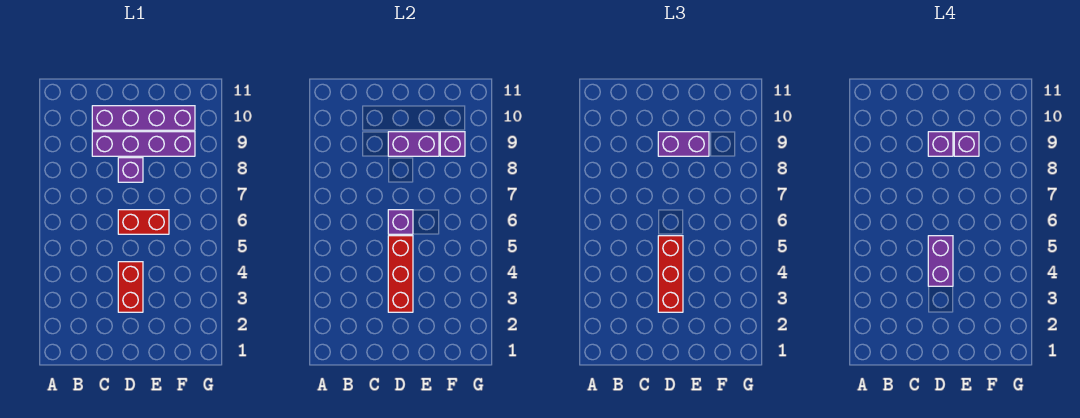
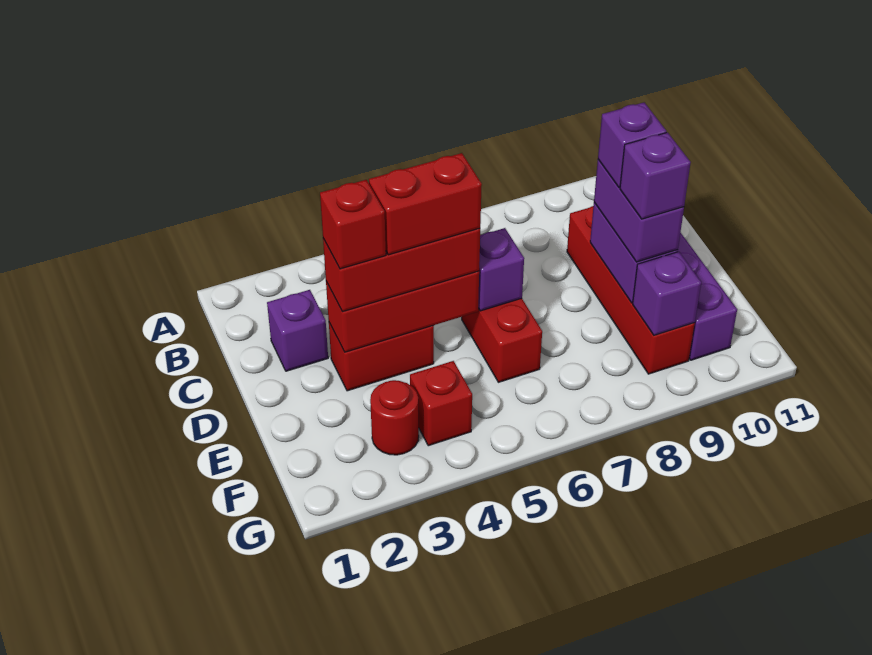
purple 1x4 brick [92,132,195,156] -> red 1x4 brick [567,206,695,374]
none -> red 1x1 brick [320,180,386,269]
purple 1x2 brick [928,236,953,286] -> red 1x2 brick [369,153,482,255]
purple 1x1 brick [118,158,143,182] -> purple 1x1 brick moved to [267,290,328,371]
none -> red 1x1 round brick [370,380,419,455]
none -> red 1x1 brick [410,361,472,446]

